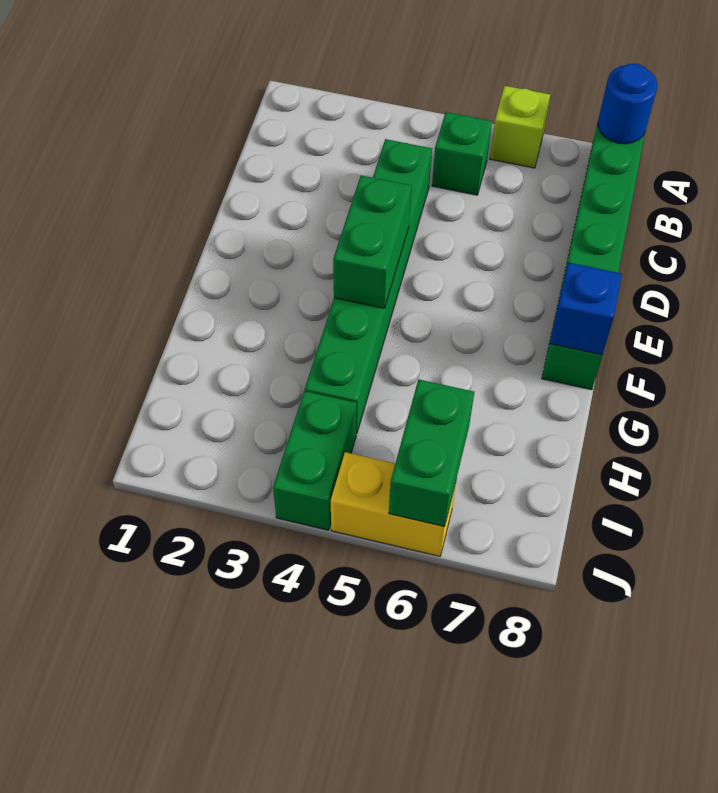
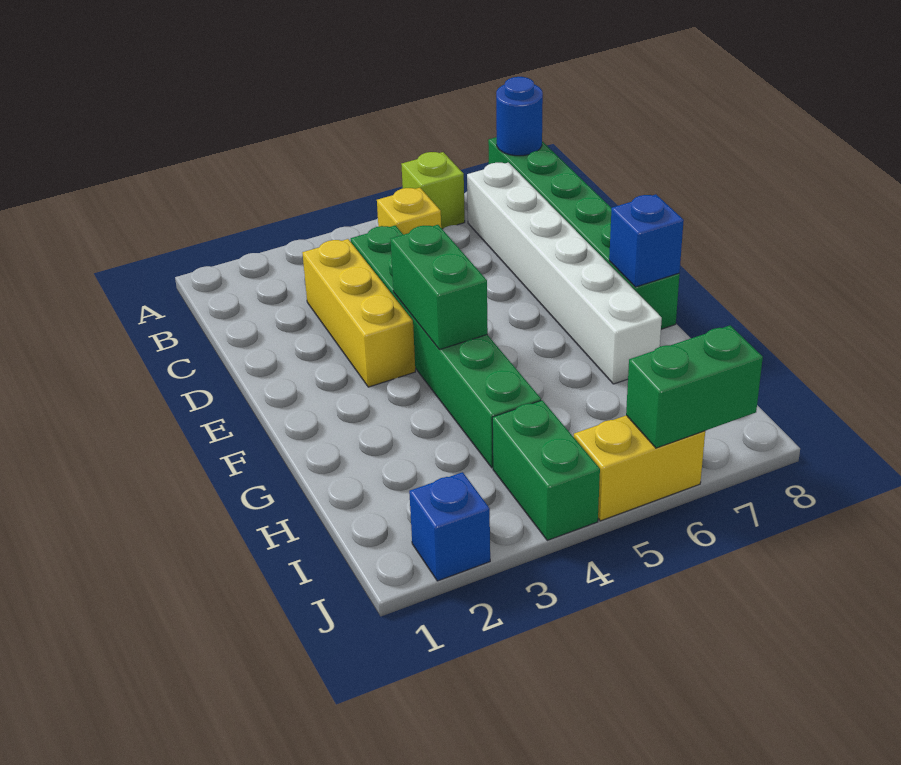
green 1x1 brick [432,112,492,195] -> yellow 1x1 brick [377,188,441,235]
none -> white 1x6 brick [467,163,662,384]
none -> yellow 1x3 brick [303,239,415,387]
green 1x2 brick [389,379,474,527] -> green 1x2 brick turned to [626,325,763,448]
none -> blue 1x1 brick [409,472,490,581]

